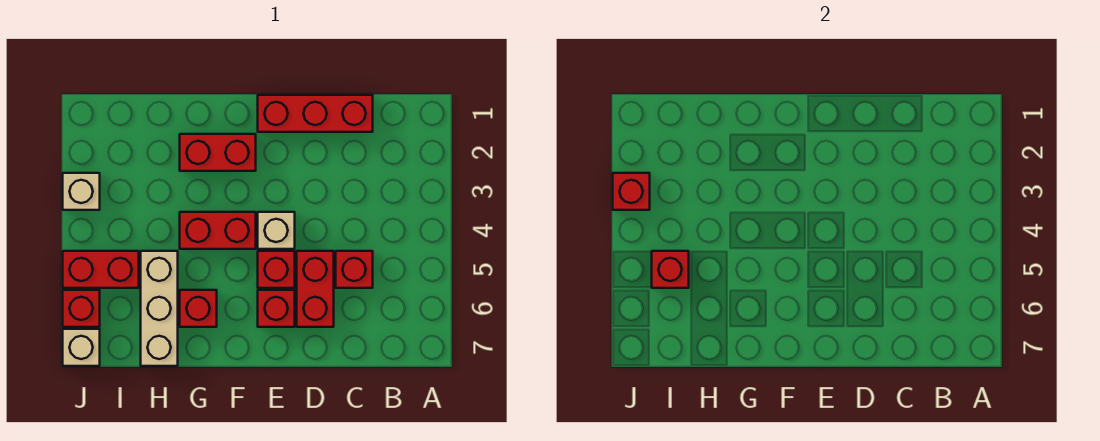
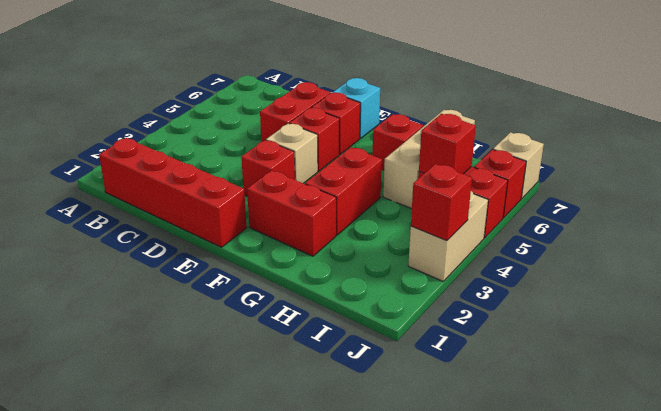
red 1x3 brick [258,95,373,132] -> red 1x4 brick [99,138,247,247]
red 1x1 brick [336,251,373,288] -> red 1x1 brick moved to [241,140,295,196]
none -> cyan 1x1 brick [333,78,380,138]
red 1x2 brick [180,212,256,249] -> red 1x2 brick turned to [305,147,382,235]
tan 1x1 brick [63,173,100,210] -> tan 1x2 brick [408,191,488,281]

